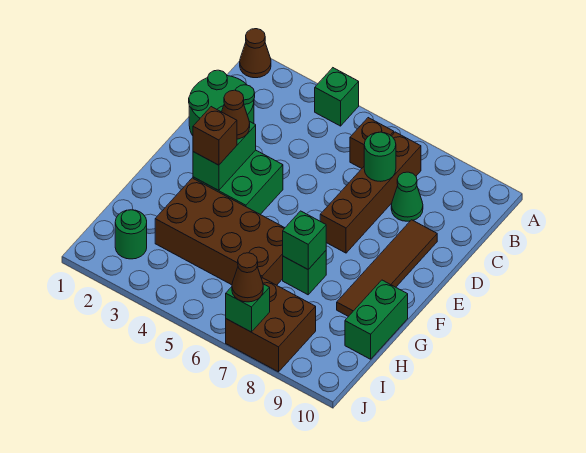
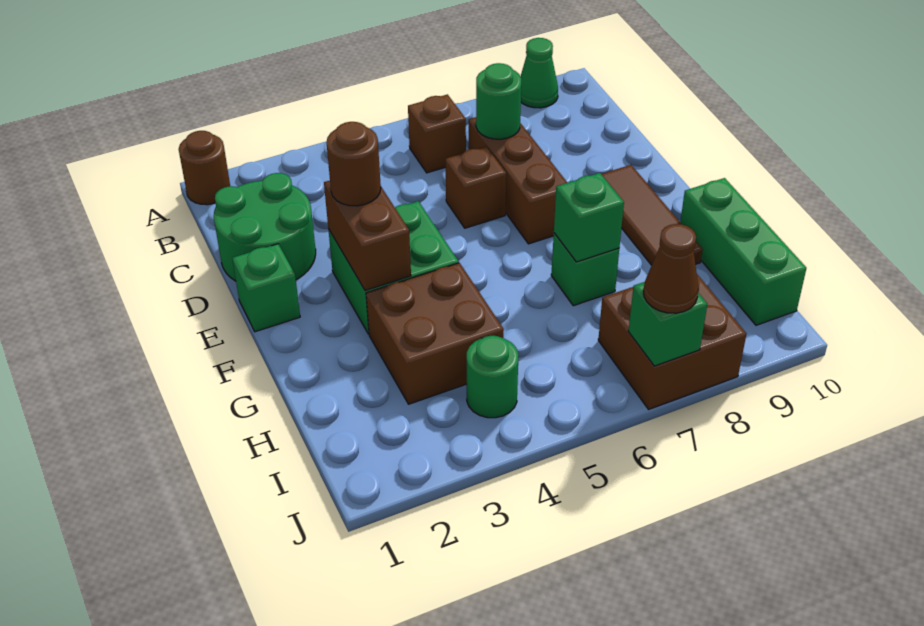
brown 1x1 cone [240,29,271,78] -> brown 1x1 round brick [179,131,230,205]
green 1x1 brick [315,68,359,126] -> green 1x1 brick moved to [232,244,300,332]
brown 1x4 brick [320,132,421,253] -> brown 1x3 brick [469,117,567,244]
green 1x1 cone [391,172,423,221] -> green 1x1 cone moved to [520,38,558,108]
brown 1x4 tile [337,220,437,317] -> brown 1x3 tile [601,165,703,265]
green 1x2 brick [193,121,256,191] -> brown 1x2 brick [324,181,411,291]
brown 1x1 cone [222,90,250,139] -> brown 1x1 round brick [327,122,381,206]
brown 1x1 brick [193,107,237,165] -> brown 1x1 brick moved to [445,147,506,228]
brown 2x4 brick [155,178,284,285] -> brown 2x2 brick [366,263,504,404]
green 1x2 brick [345,280,408,359] -> green 1x3 brick [680,178,806,325]
green 1x1 round brick [115,210,147,259] -> green 1x1 round brick moved to [467,336,518,418]

